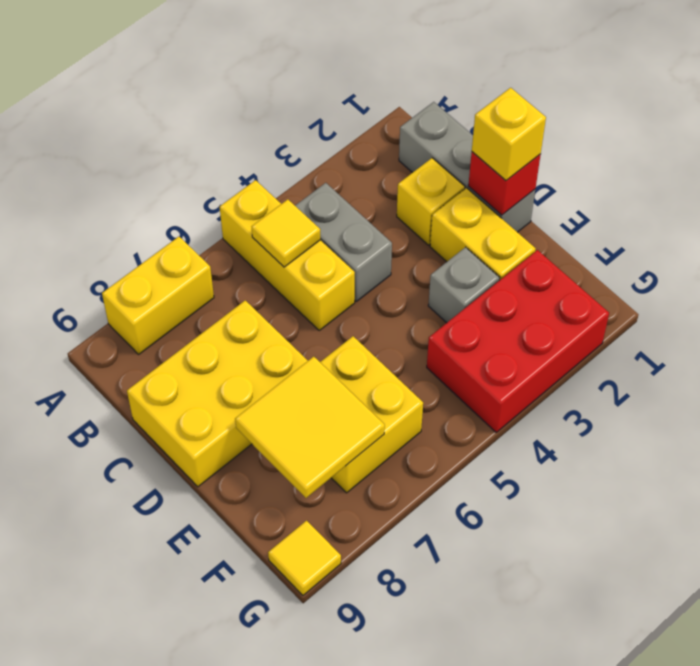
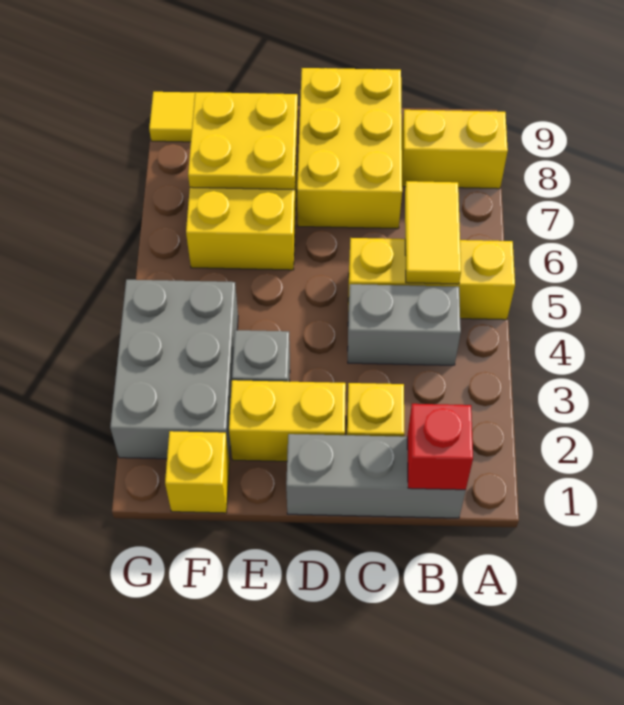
yellow 1x2 brick [102,237,214,354] -> yellow 1x2 brick turned to [402,110,508,189]
yellow 1x1 tile [252,199,320,267] -> yellow 1x2 tile [405,181,461,284]
red 1x1 brick [468,152,541,215] -> red 1x1 brick moved to [407,404,473,490]
yellow 1x1 brick [472,88,546,180] -> yellow 1x1 brick moved to [165,431,230,513]
yellow 2x2 tile [235,357,385,498] -> yellow 2x2 plate [188,92,298,190]
red 2x3 brick [427,250,609,432] -> grey 2x3 brick [110,280,238,460]

